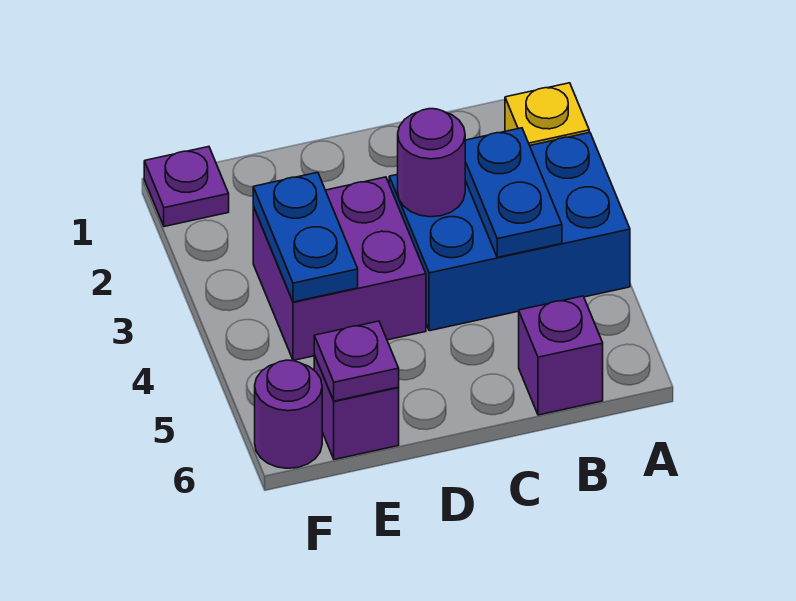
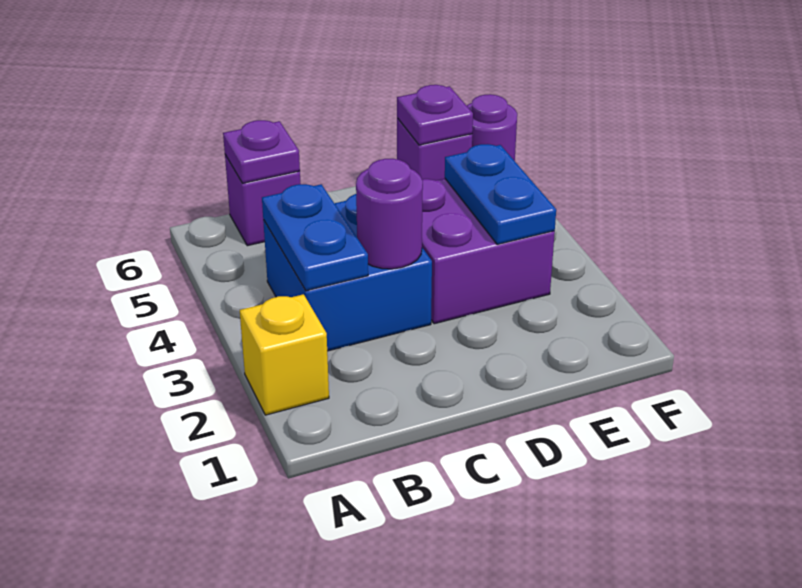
blue 2x3 brick [389,132,630,331] -> blue 2x2 brick [263,194,432,351]
purple 1x1 plate [144,147,229,226] -> purple 1x1 plate moved to [223,120,300,183]

